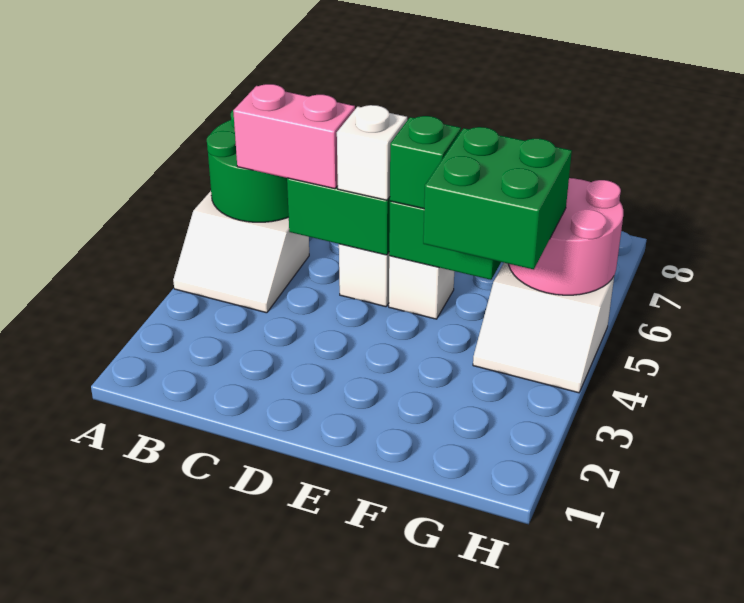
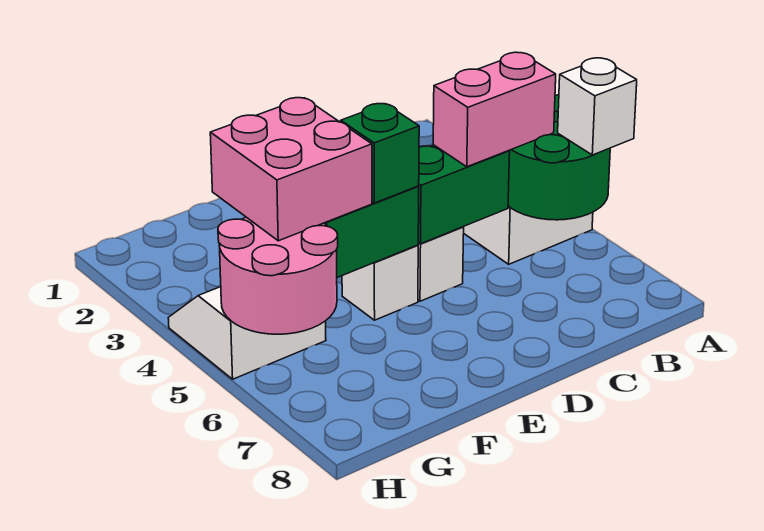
white 1x1 brick [337,105,407,200] -> white 1x1 brick moved to [558,58,637,155]
green 2x2 brick [423,127,572,269] -> pink 2x2 brick [210,98,372,241]

